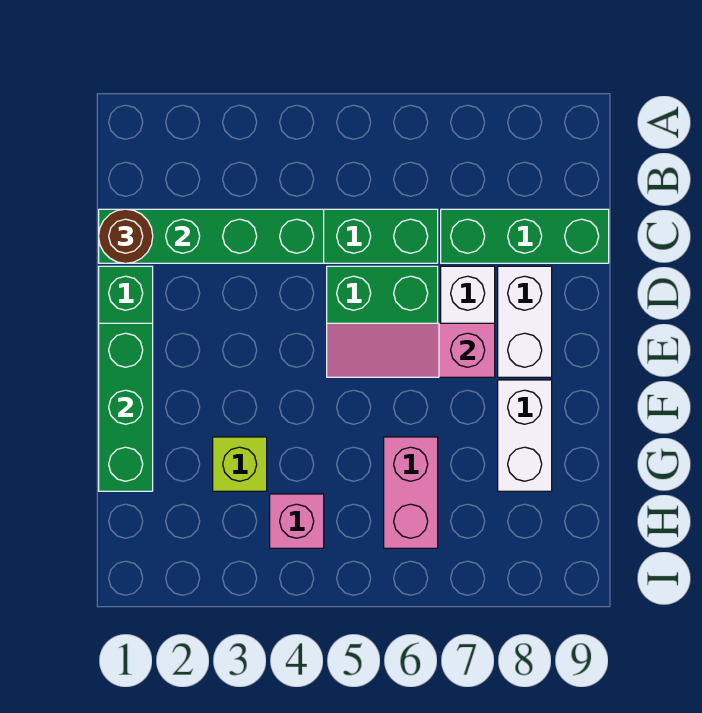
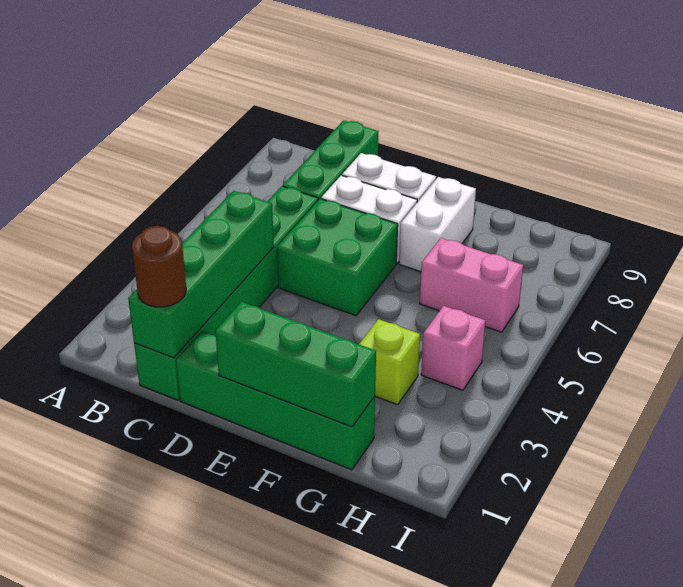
pink 1x3 slope [327,323,495,377] -> none
white 1x2 brick [498,380,552,491] -> white 1x2 brick turned to [399,177,476,272]

